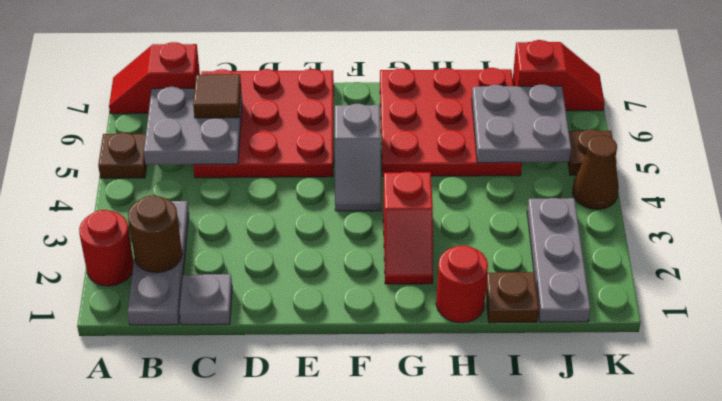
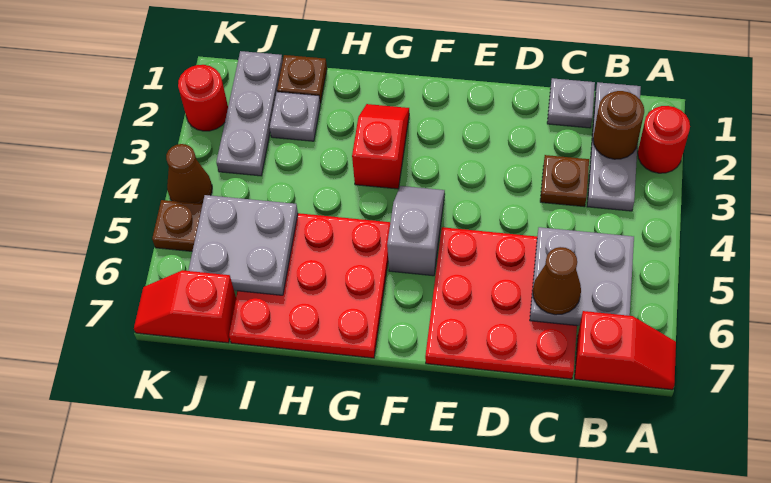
brown 1x1 plate [98,133,147,178] -> brown 1x1 plate moved to [540,155,589,207]
brown 1x1 tile [193,74,241,118] -> brown 1x1 cone [533,247,581,315]
red 1x1 round brick [436,246,488,323] -> red 1x1 round brick moved to [178,65,228,131]
none -> grey 1x1 plate [270,92,320,141]

